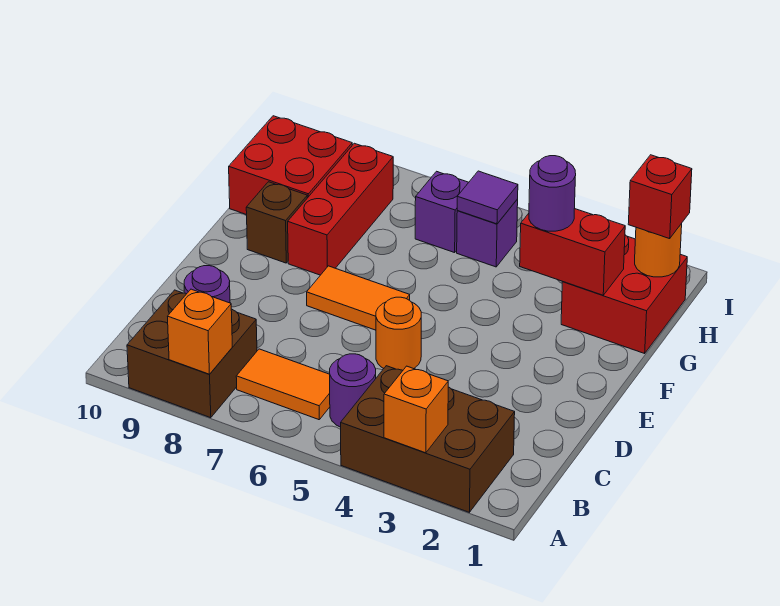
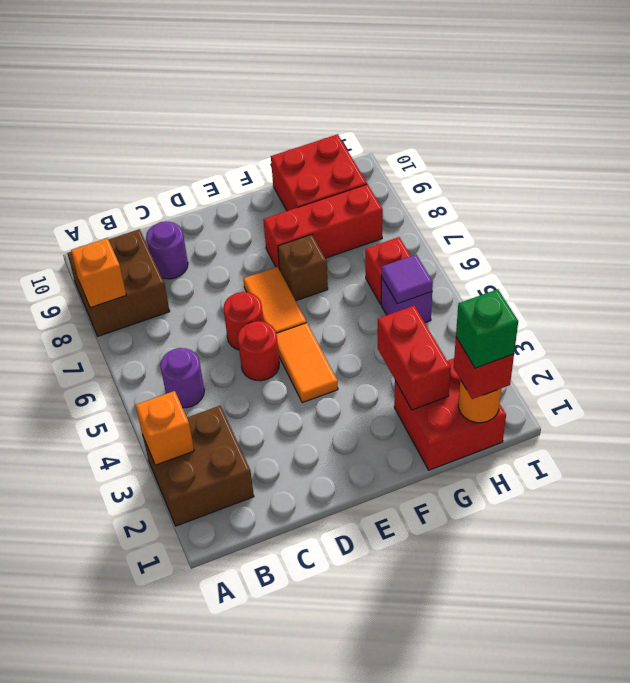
brown 2x3 brick [341,366,515,512] -> brown 2x2 brick [143,406,254,526]
orange 1x2 tile [236,349,330,420] -> orange 1x2 tile moved to [276,323,338,403]
orange 1x1 round brick [376,297,421,370] -> red 1x1 round brick [238,321,279,381]
none -> red 1x1 round brick [223,292,263,350]
brown 1x1 brick [246,182,307,263] -> brown 1x1 brick moved to [278,235,328,301]
purple 1x1 round brick [529,156,576,231] -> none
none -> green 1x1 brick [456,289,518,368]
purple 1x1 brick [415,171,469,253] -> red 1x1 brick [365,237,411,304]

